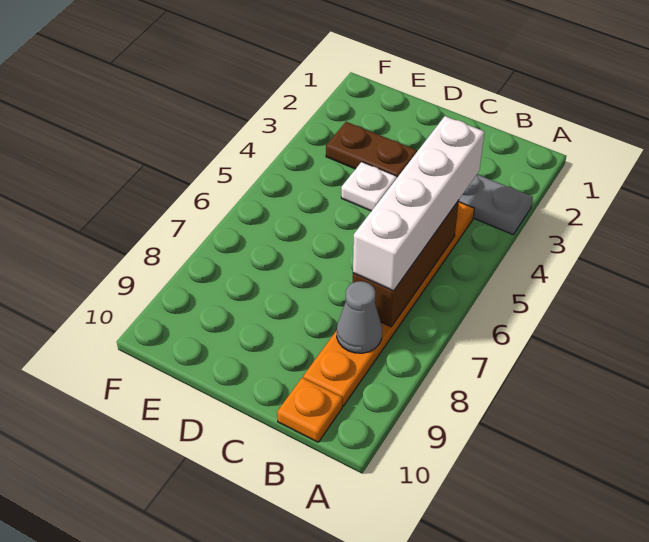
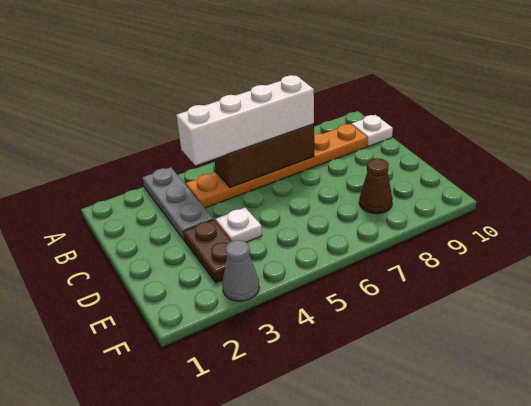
grey 1x1 cone [337,281,382,353] -> grey 1x1 cone moved to [222,240,259,301]
orange 1x1 plate [277,378,342,442] -> white 1x1 plate [352,115,393,146]
none -> brown 1x1 cone [359,158,393,214]

